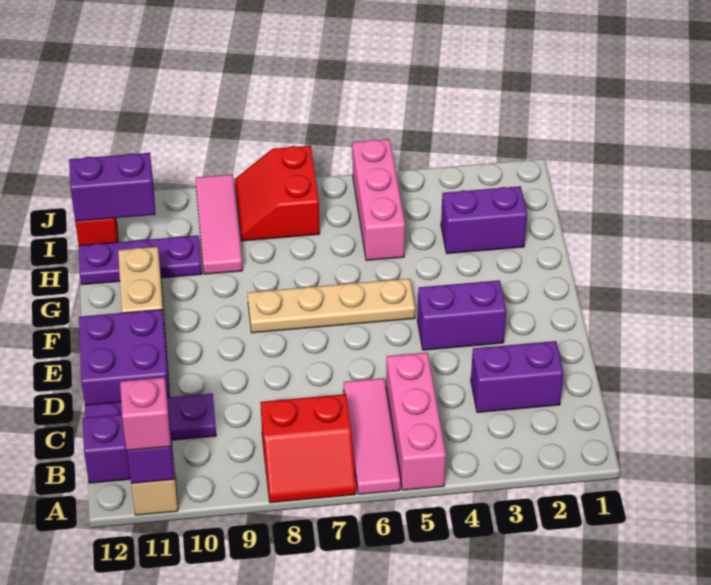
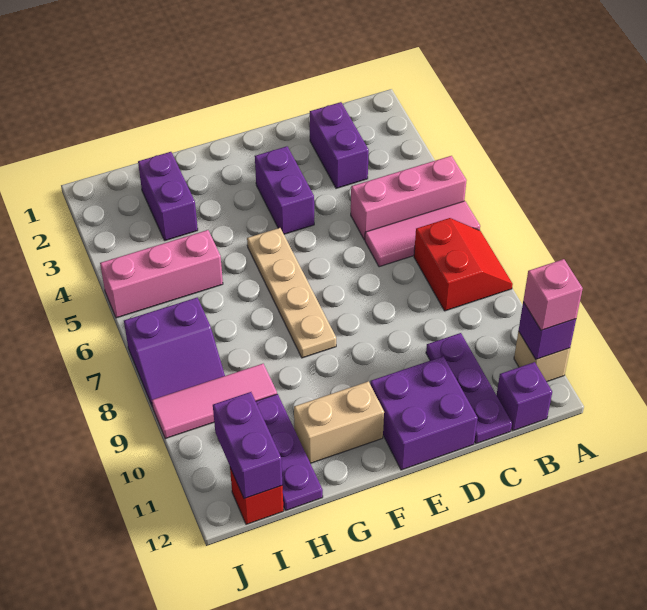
red 2x2 slope [235,146,320,241] -> purple 2x2 slope [124,298,225,407]

